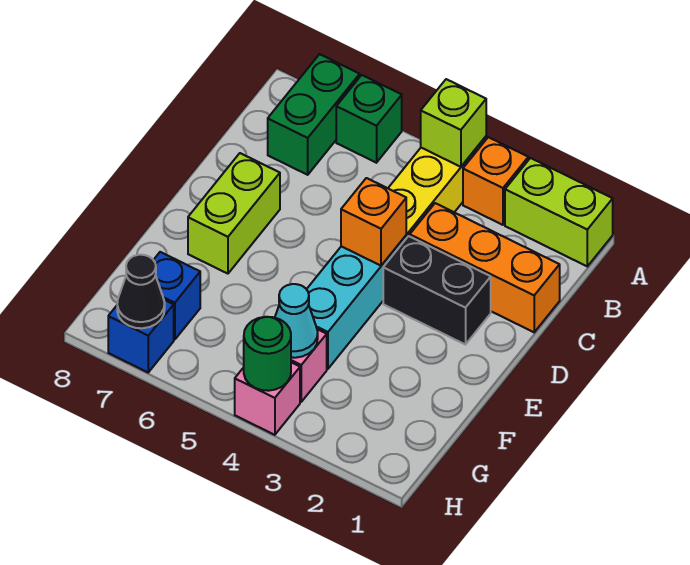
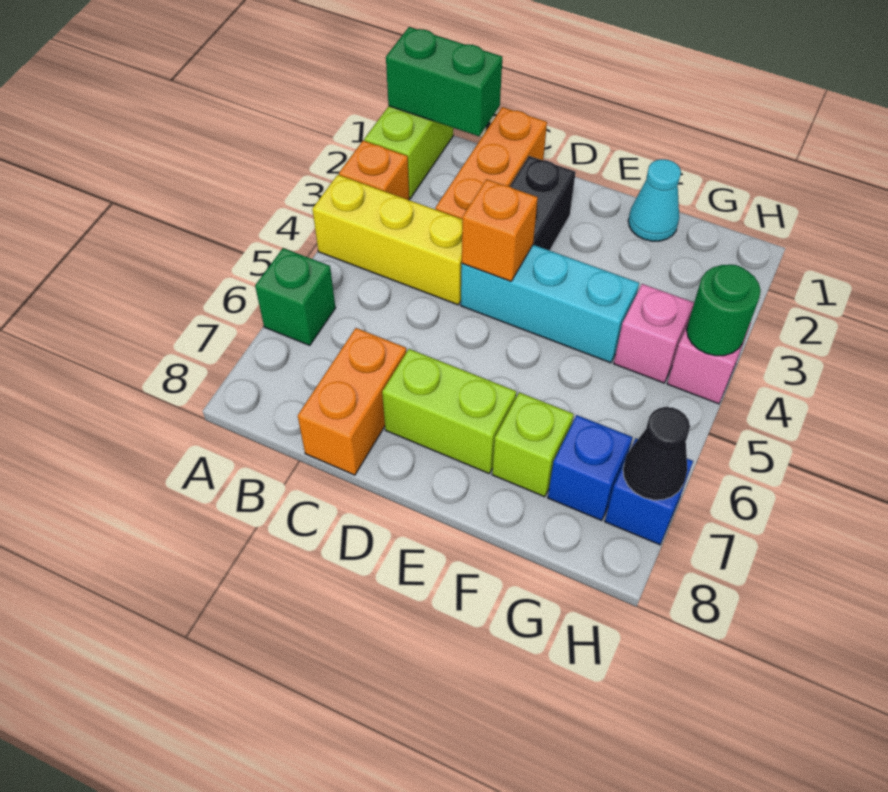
lime 1x1 brick [421,79,486,167] -> lime 1x1 brick moved to [492,392,574,497]
green 1x2 brick [268,54,360,175] -> green 1x2 brick moved to [386,27,502,136]
none -> orange 1x2 brick [298,328,406,475]
cyan 1x1 cone [275,284,318,358] -> cyan 1x1 cone moved to [628,159,681,241]

